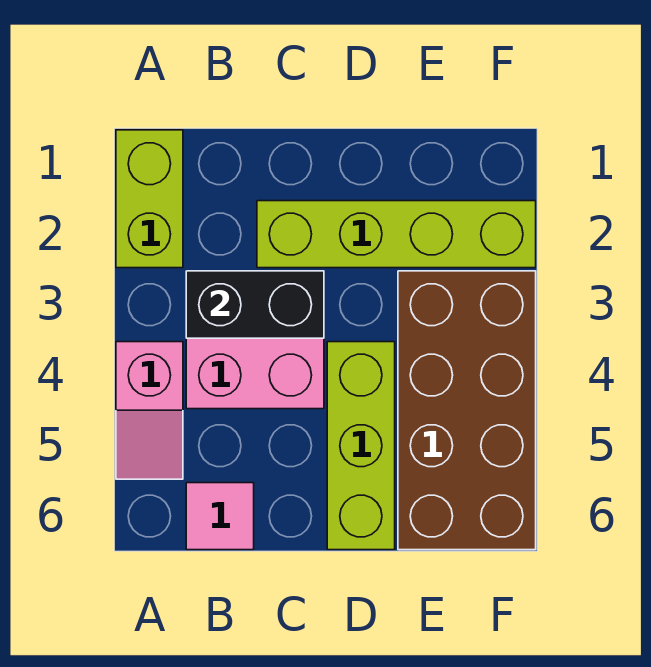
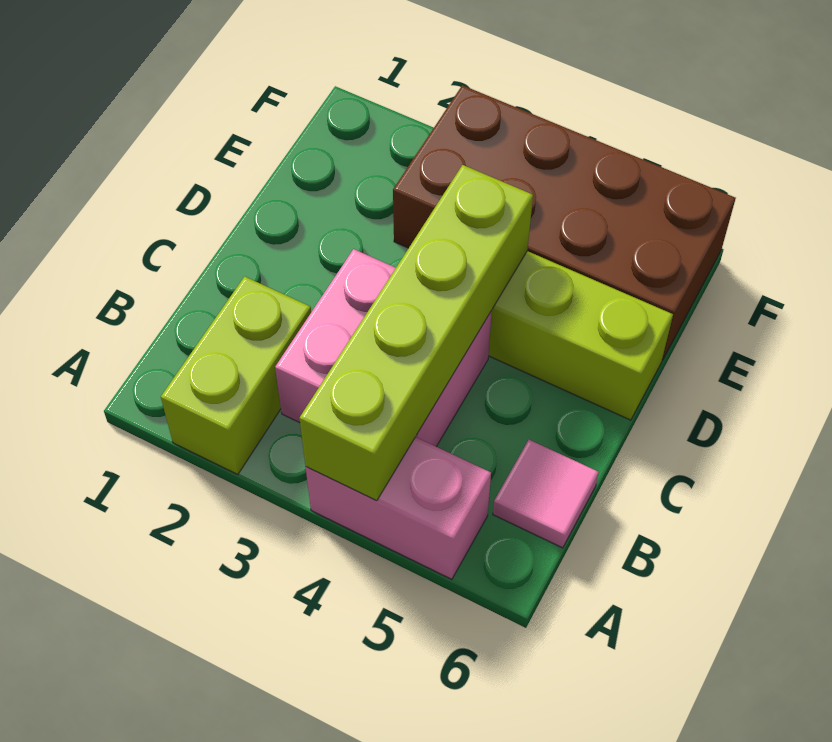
lime 1x2 brick [116,130,183,268] -> lime 1x2 brick turned to [161,277,311,474]
pink 1x2 slope [116,342,183,479] -> pink 1x2 brick [306,437,491,579]
black 1x2 brick [186,271,324,338] -> none
lime 1x4 brick [257,201,536,268] -> lime 1x4 brick moved to [299,165,533,501]

